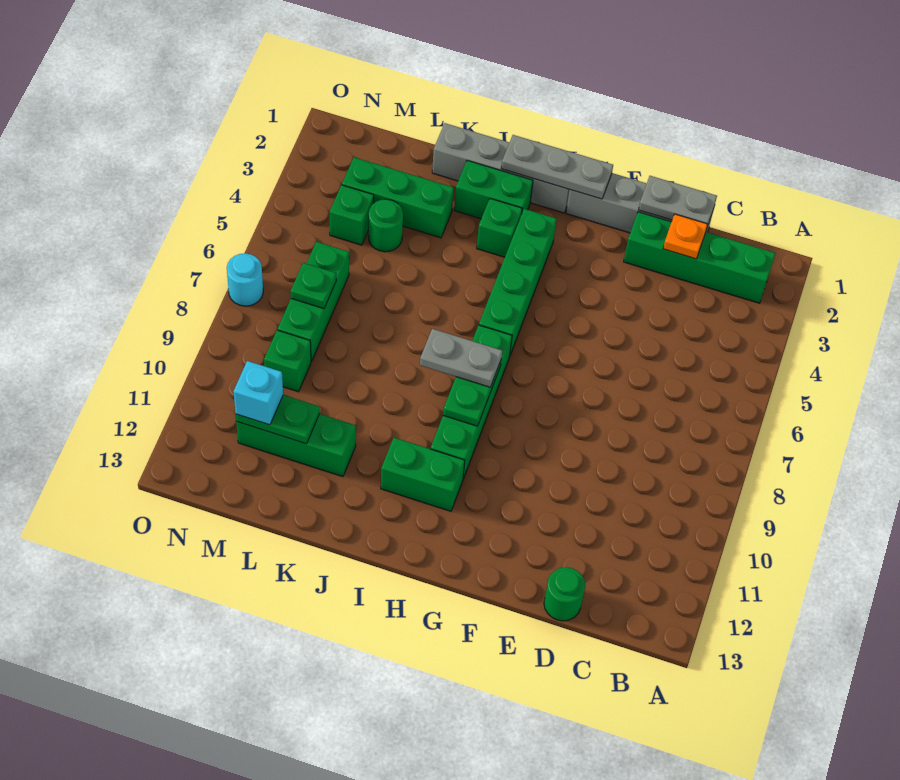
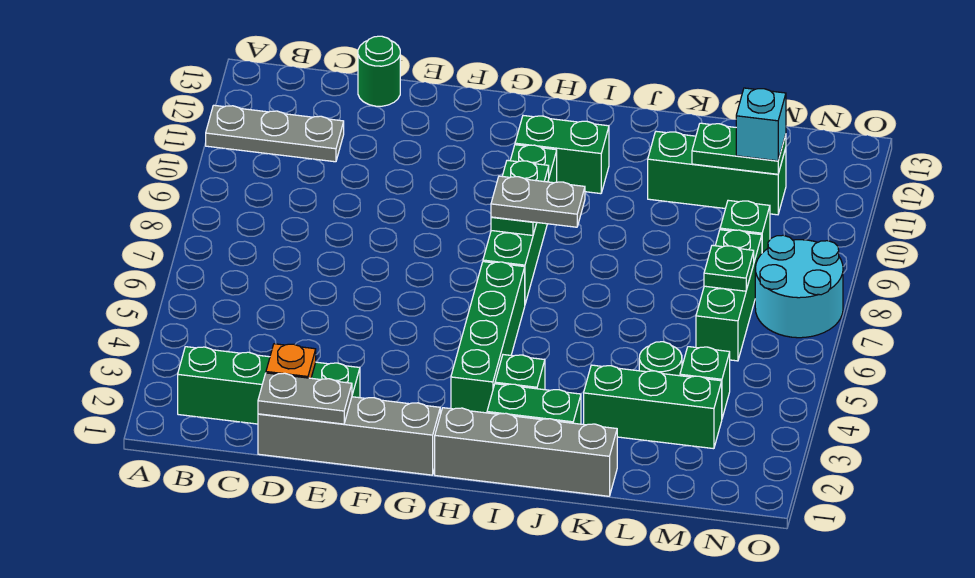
grey 1x3 plate [501,135,613,199] -> grey 1x3 plate moved to [206,105,344,162]
cyan 1x1 round brick [227,253,263,306] -> cyan 2x2 round brick [755,235,843,338]

